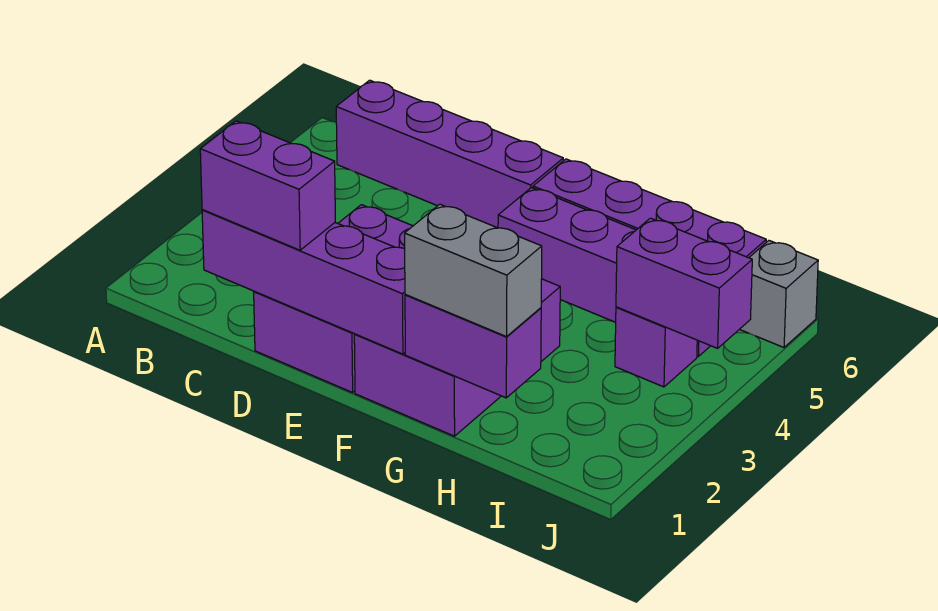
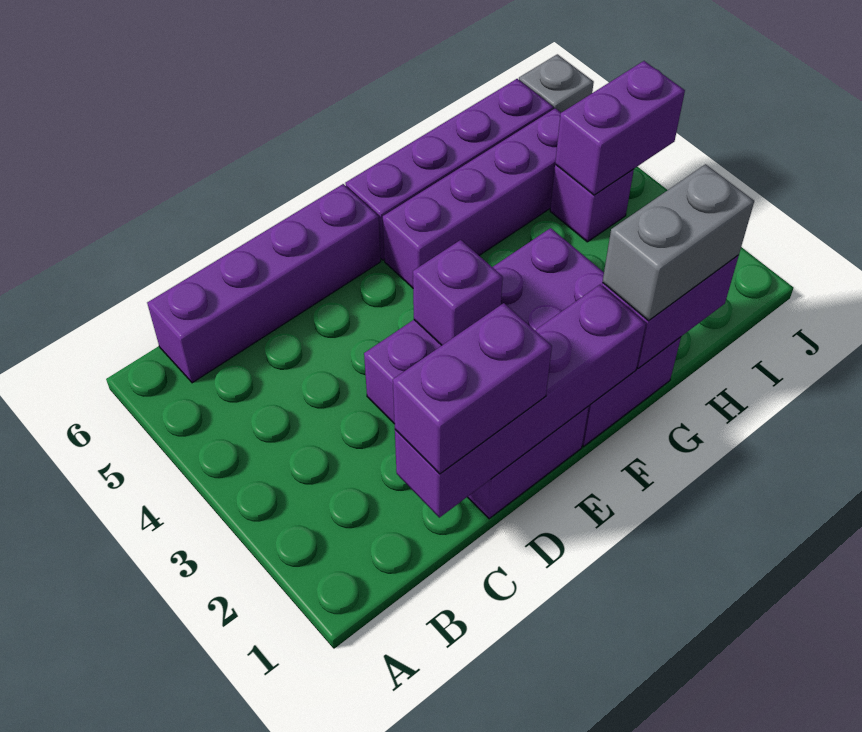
none -> purple 1x1 brick [413,240,503,345]

